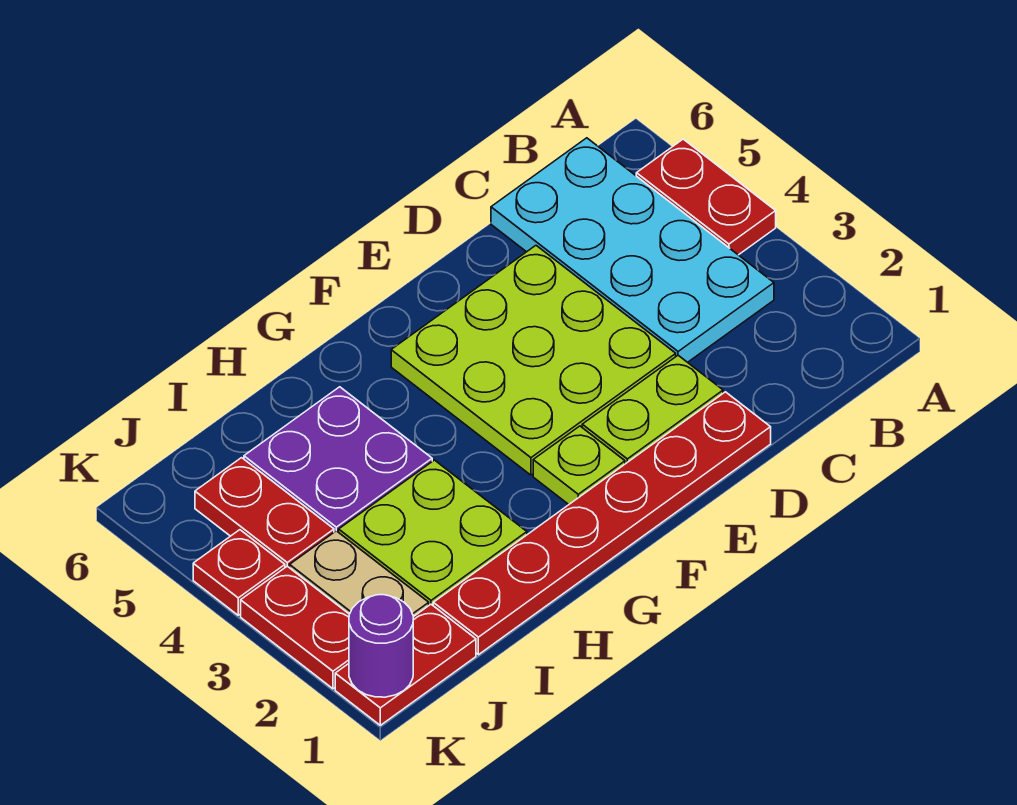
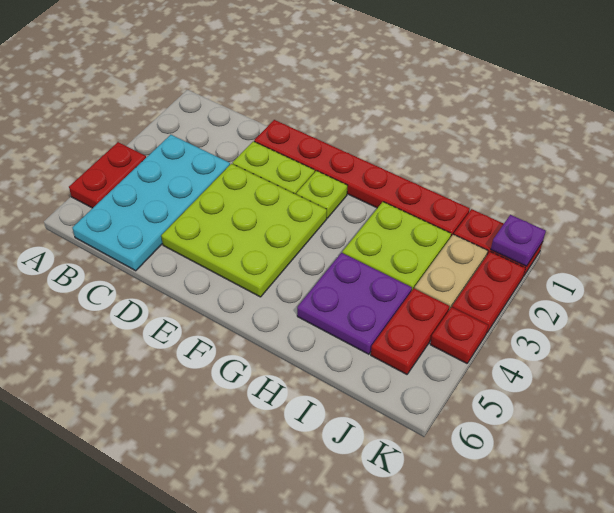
purple 1x1 round brick [349,595,413,697] -> purple 1x1 plate [491,215,546,266]

